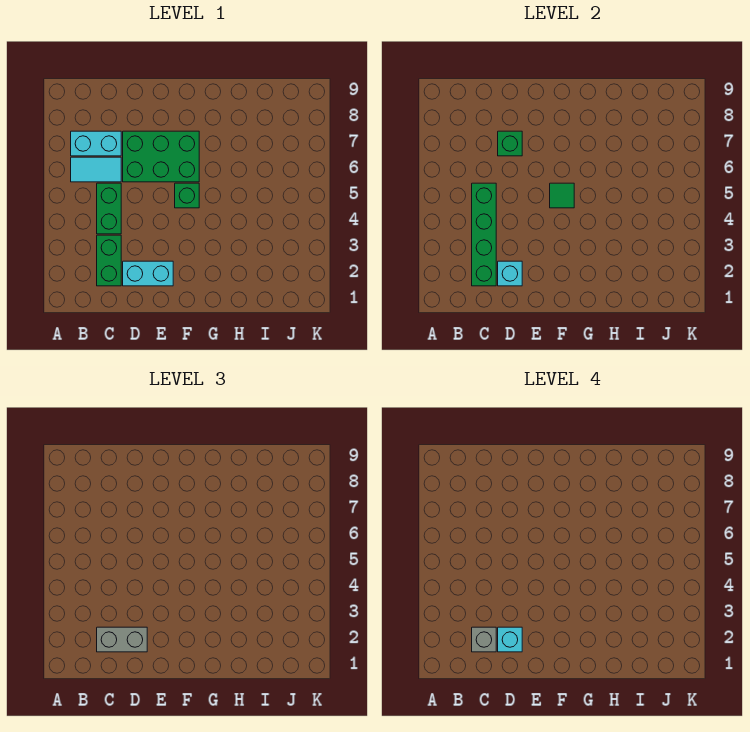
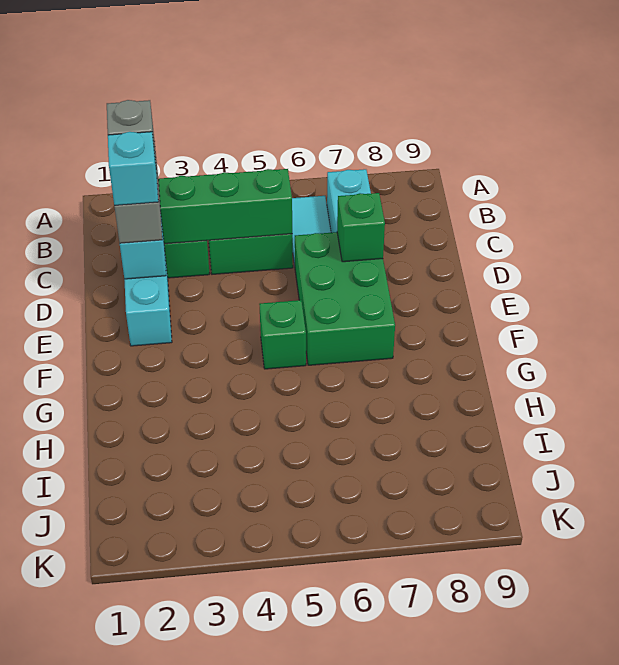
green 1x1 tile [550,183,574,208] -> none

